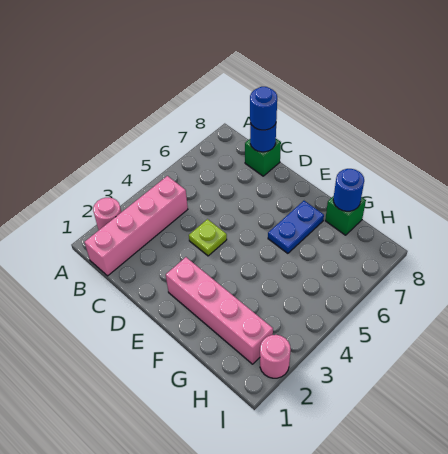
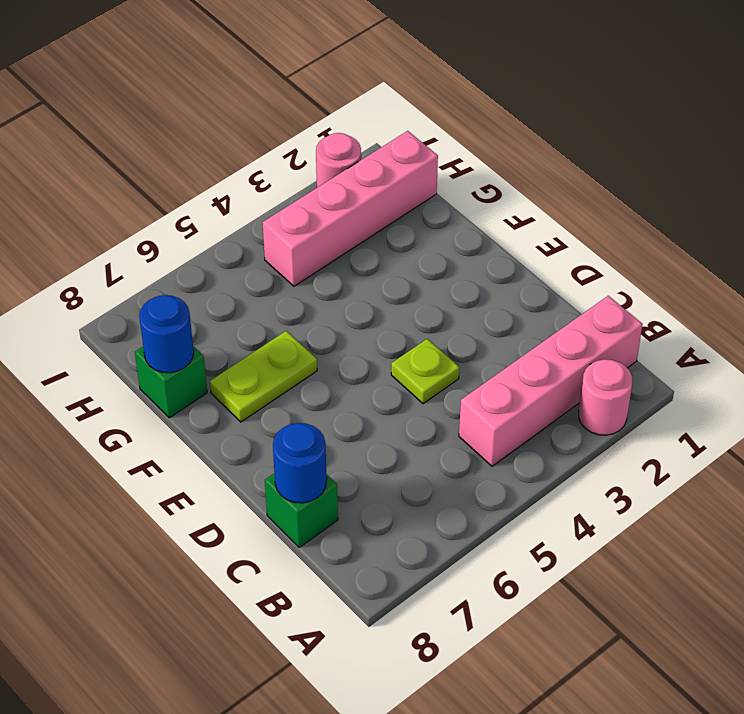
blue 1x1 round brick [250,87,277,130] -> none
pink 1x4 brick [166,257,273,364] -> pink 1x4 brick turned to [263,131,438,286]
blue 1x2 plate [268,201,324,253] -> lime 1x2 plate [210,331,317,422]

